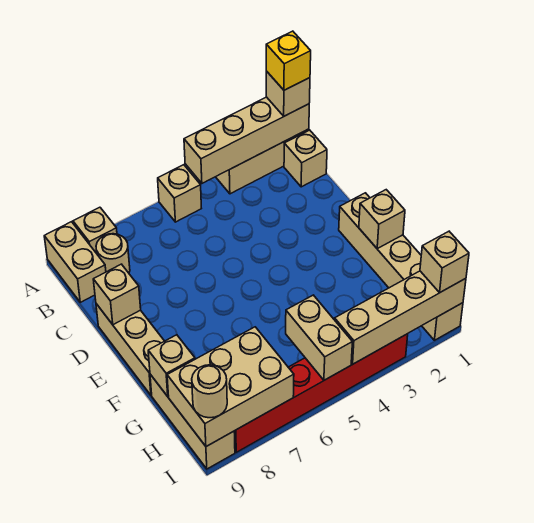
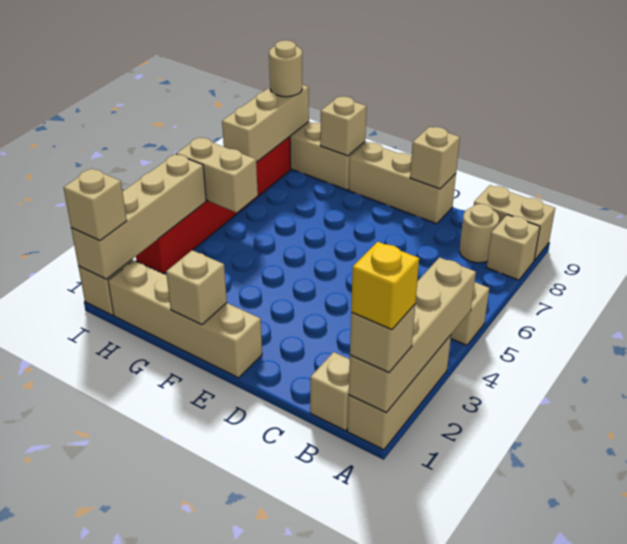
tan 2x3 brick [167,327,294,446] -> tan 1x3 brick [222,85,309,162]

